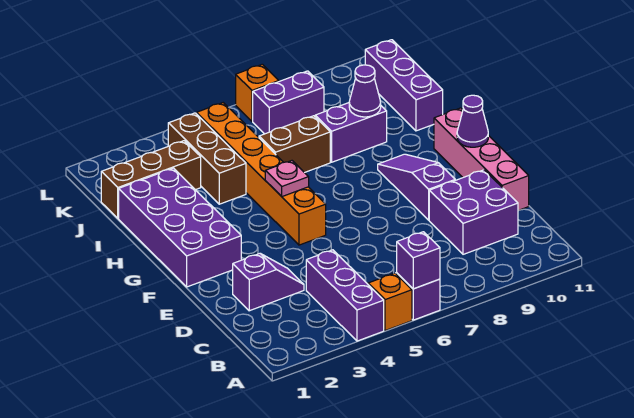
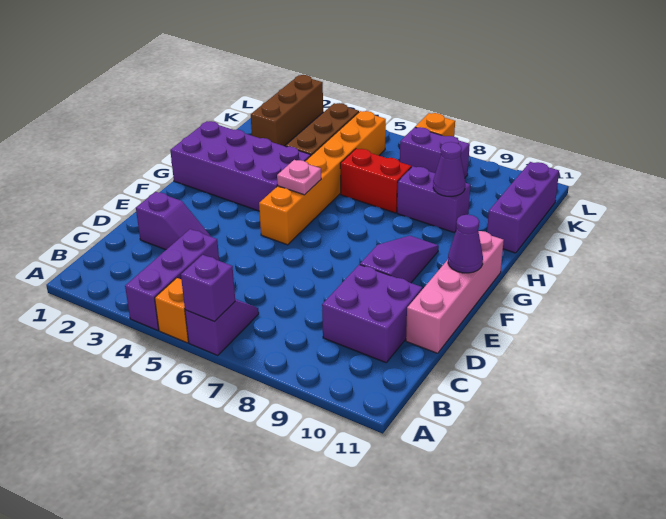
purple 2x4 brick [119,168,241,287] -> purple 2x4 brick turned to [170,121,311,211]
brown 1x2 brick [259,116,330,173] -> red 1x2 brick [340,149,411,213]
brown 1x3 brick [101,141,201,218] -> brown 1x3 brick turned to [251,75,323,146]

